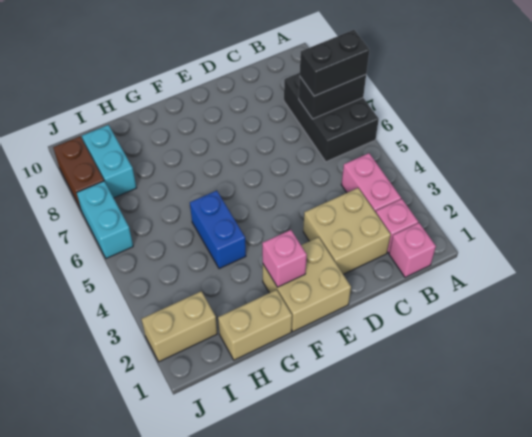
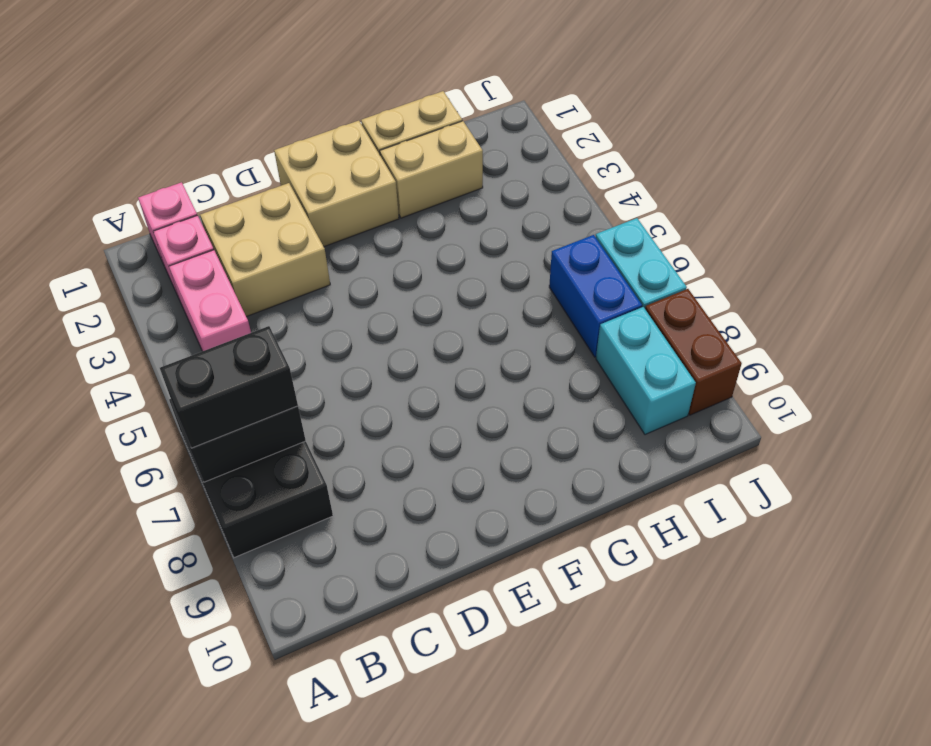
pink 1x1 brick [262,230,307,287] -> none
blue 1x2 brick [190,190,246,269] -> blue 1x2 brick moved to [549,235,642,357]
tan 1x2 brick [142,291,217,362] -> tan 1x2 brick moved to [380,121,483,218]

